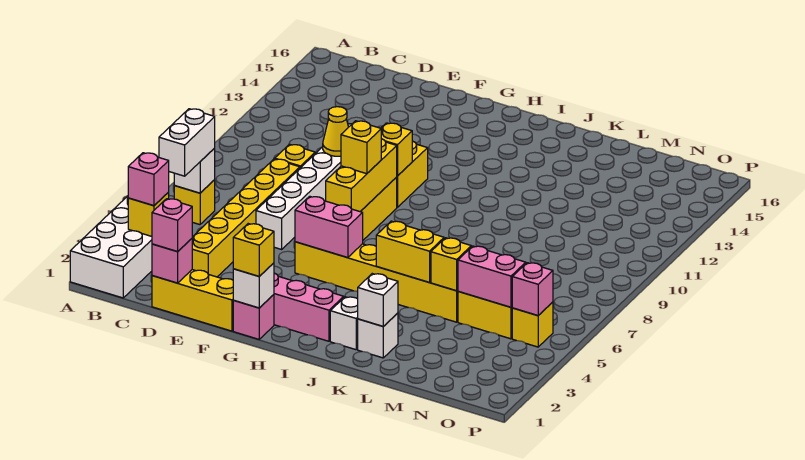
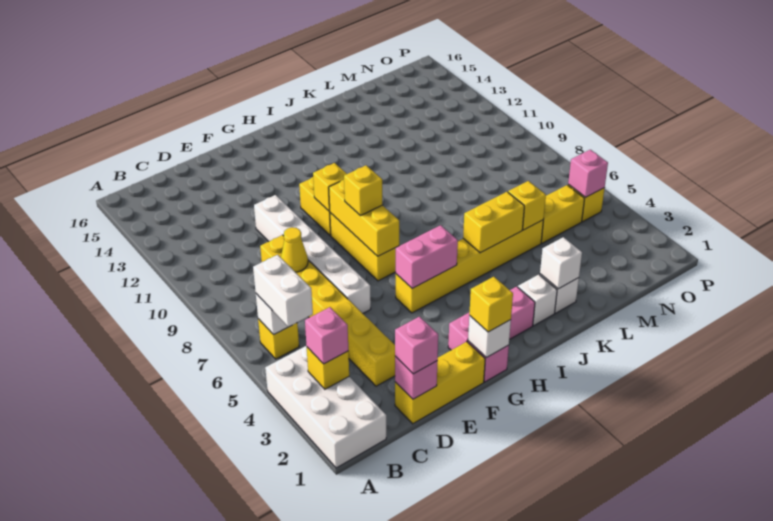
yellow 1x1 cone [323,107,348,156] -> yellow 1x1 cone moved to [281,227,308,272]
pink 1x2 brick [458,246,526,307] -> none

